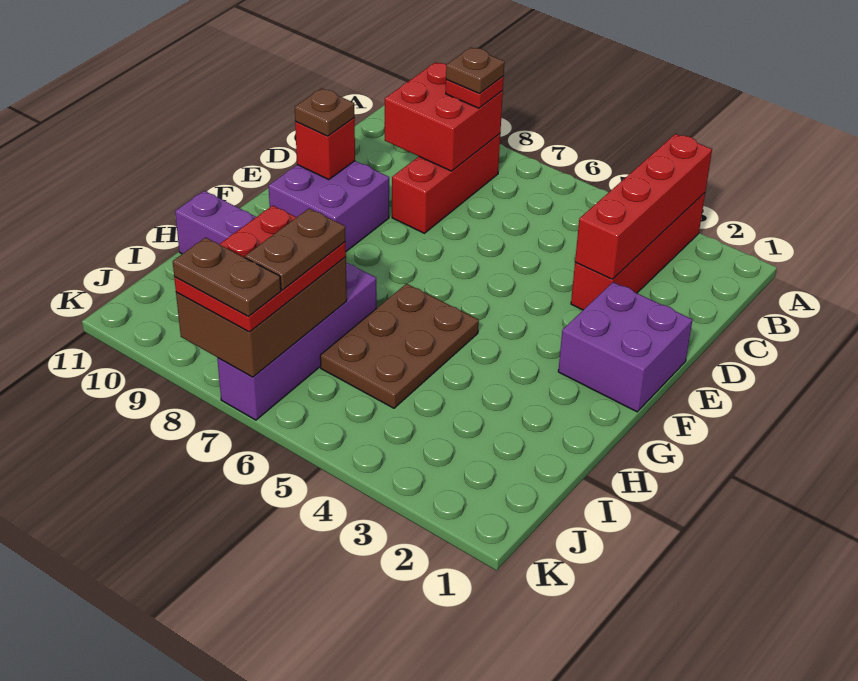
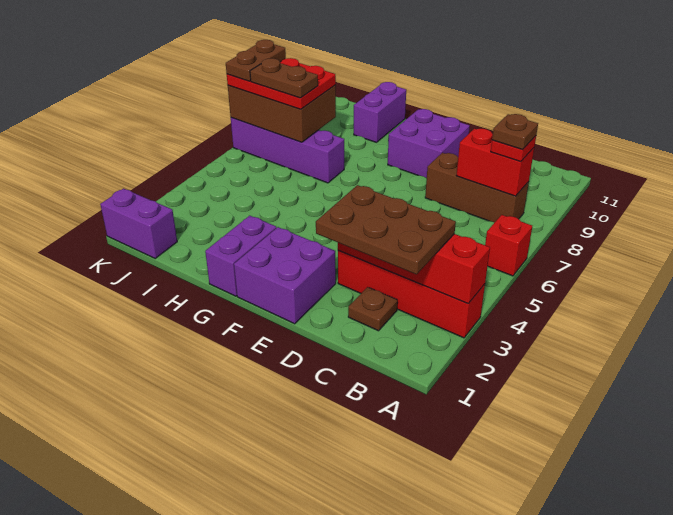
red 1x3 brick [392,134,500,233] -> brown 1x3 brick [425,153,529,222]
red 2x2 brick [385,62,503,171] -> red 1x2 brick [456,129,534,196]
red 1x1 brick [295,118,355,180] -> red 1x1 brick moved to [485,215,532,276]
brown 1x1 plate [295,88,355,136] -> brown 1x1 plate moved to [348,287,398,331]
none -> purple 1x2 brick [205,216,276,296]
brown 2x3 plate [320,284,479,408] -> brown 2x3 plate moved to [316,185,456,274]
none -> purple 1x2 brick [100,189,177,258]

